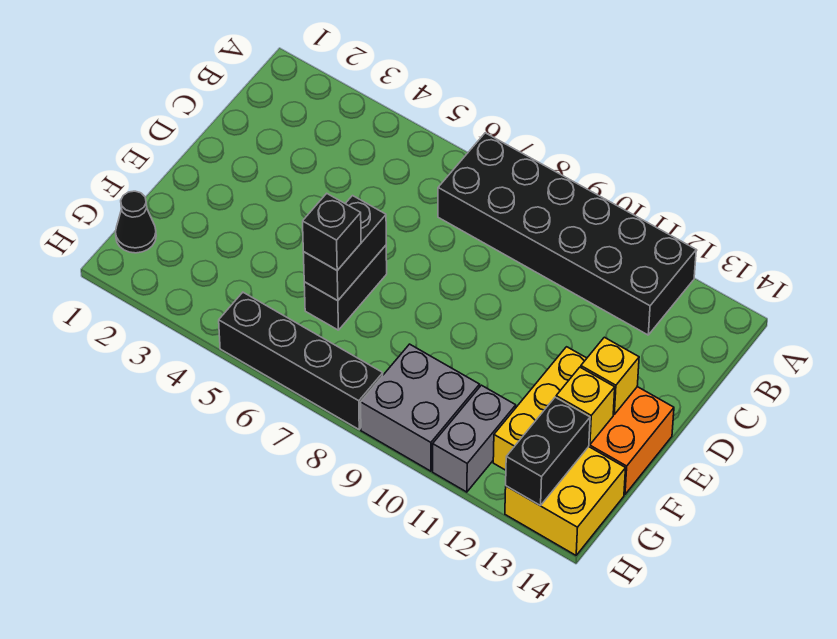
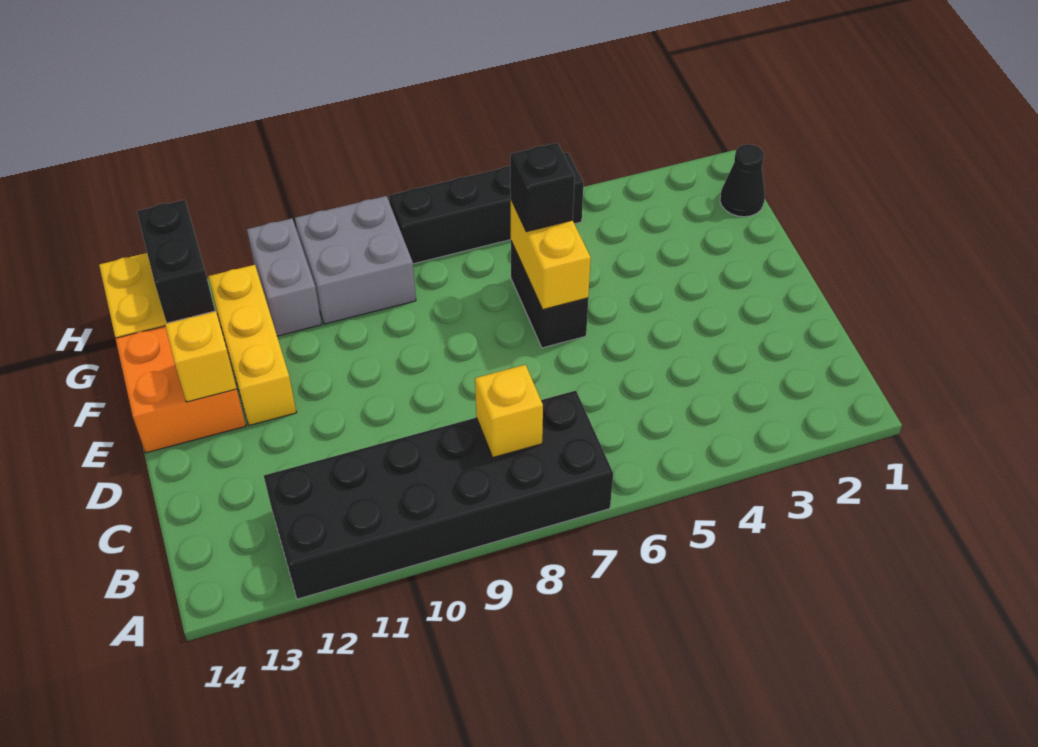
black 1x2 brick [303,196,386,301] -> yellow 1x2 brick [511,200,591,310]
yellow 1x1 brick [556,367,615,445] -> yellow 1x1 brick moved to [475,365,543,457]

